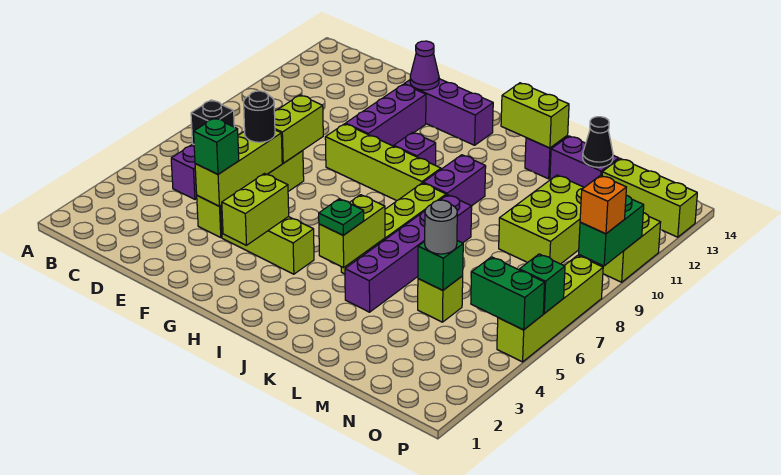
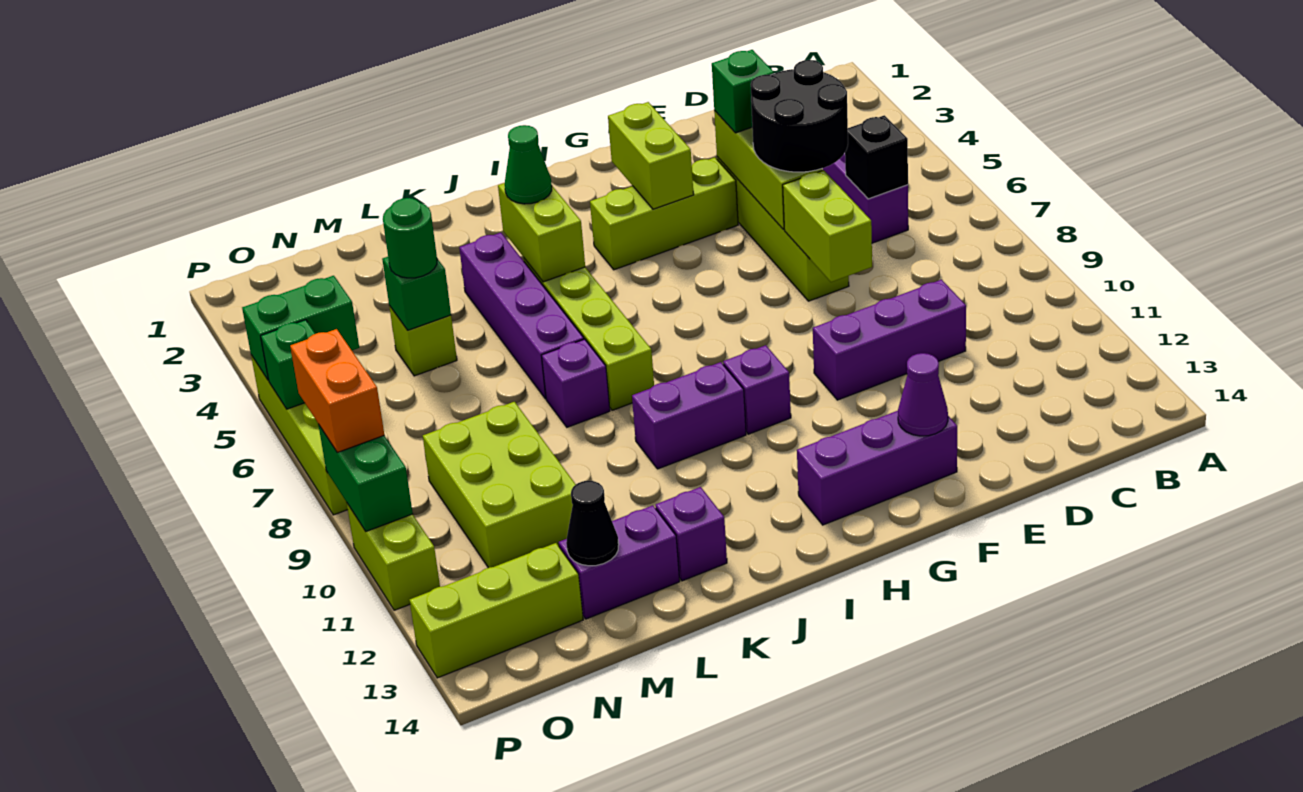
black 1x1 round brick [244,91,275,142] -> black 2x2 round brick [751,60,848,172]
lime 1x4 brick [325,124,441,201] -> none
purple 1x3 brick [346,84,426,146] -> purple 1x3 brick turned to [813,280,966,400]
green 1x1 plate [319,199,364,235] -> green 1x1 cone [505,125,552,204]
purple 1x2 brick [423,155,486,206] -> purple 1x2 brick turned to [632,362,746,469]
lime 1x2 brick [501,83,569,148] -> none
grey 1x1 round brick [425,200,457,254] -> green 1x1 round brick [383,198,437,278]
orange 1x1 brick [580,175,626,234] -> orange 1x2 brick [290,329,384,453]

